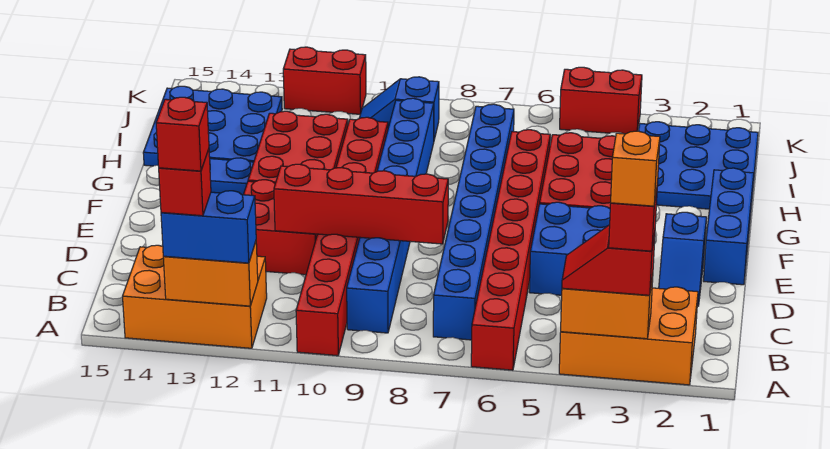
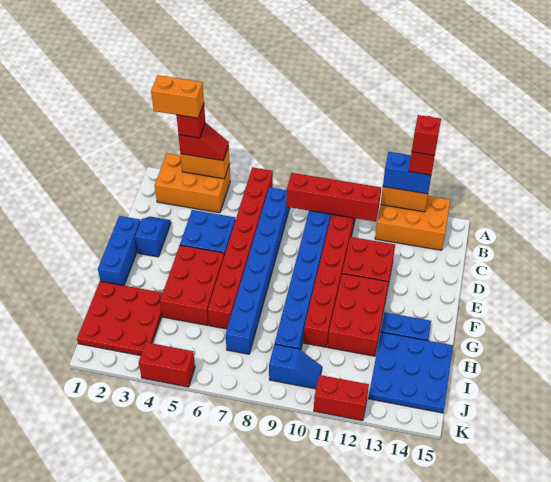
orange 1x1 brick [611,131,660,206] -> orange 1x2 brick [151,75,204,118]
red 1x4 brick [274,164,448,244] -> red 1x4 brick moved to [287,173,381,222]
blue 3x3 plate [638,122,758,209] -> red 3x3 plate [77,281,163,356]

